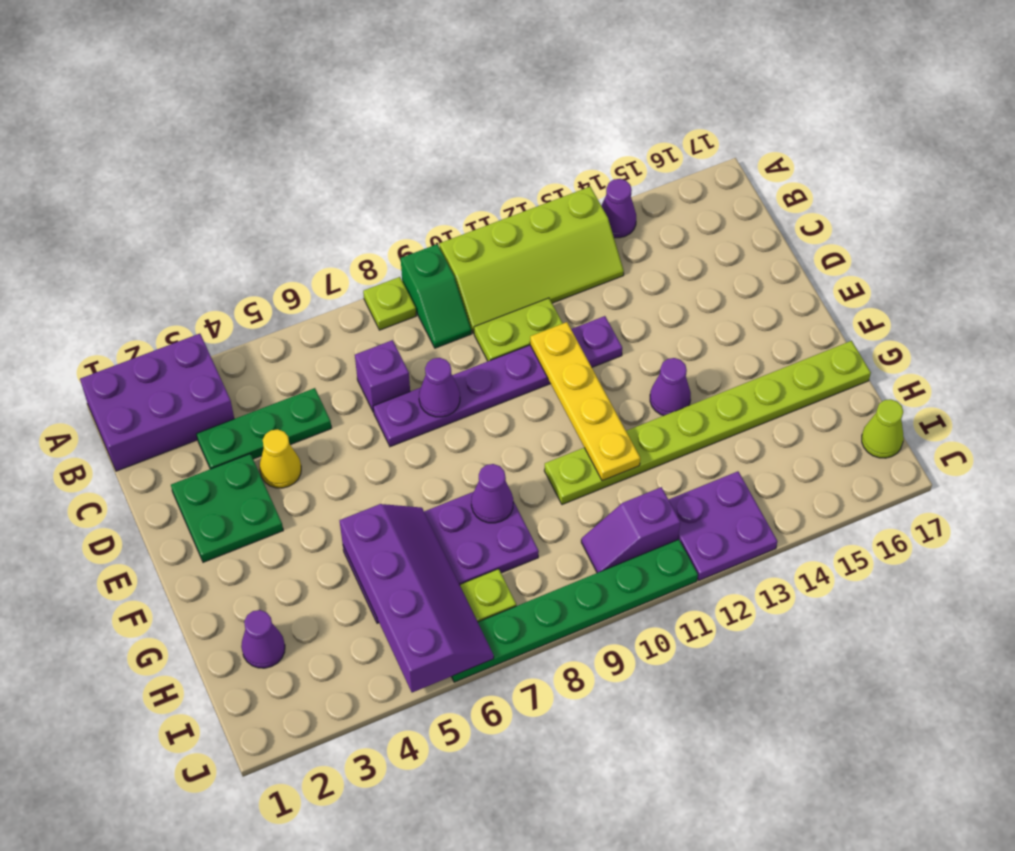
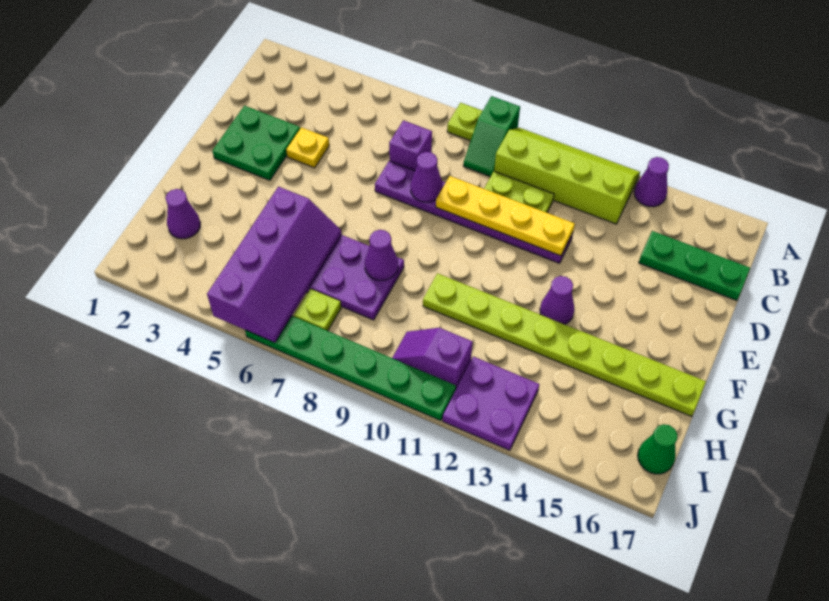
purple 2x3 brick [80,334,234,471] -> none
lime 2x4 slope [439,187,624,333] -> lime 2x4 slope turned to [494,128,640,224]
green 1x3 plate [196,388,331,469] -> green 1x3 plate moved to [639,231,750,301]
yellow 1x1 cone [259,429,301,488] -> yellow 1x1 plate [286,127,329,168]
yellow 1x4 plate [530,322,640,481] -> yellow 1x4 plate turned to [436,176,575,256]
lime 1x1 cone [862,399,904,458] -> green 1x1 cone [638,424,677,474]

